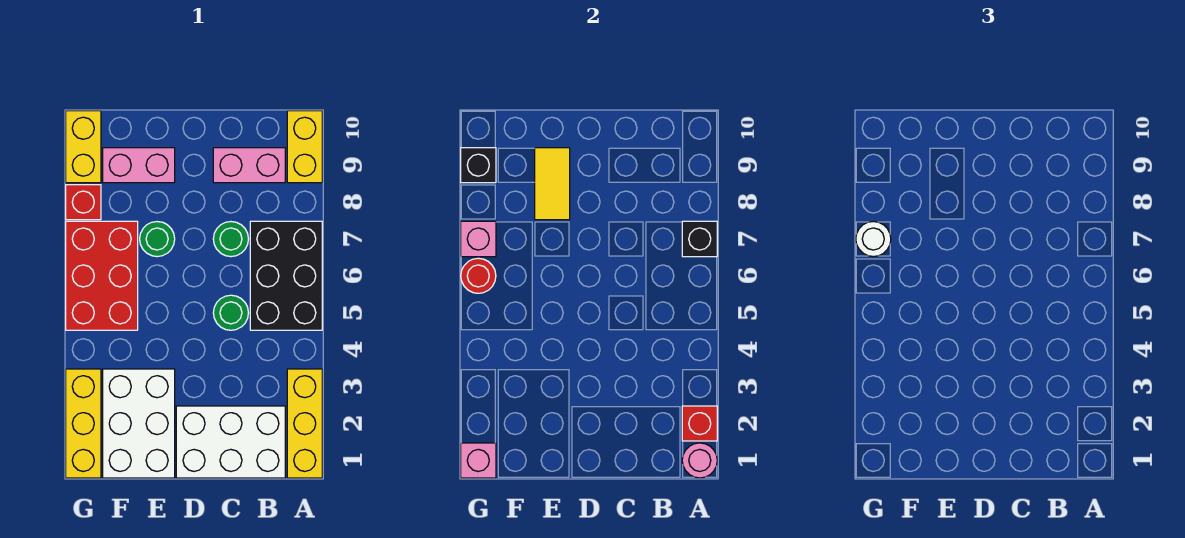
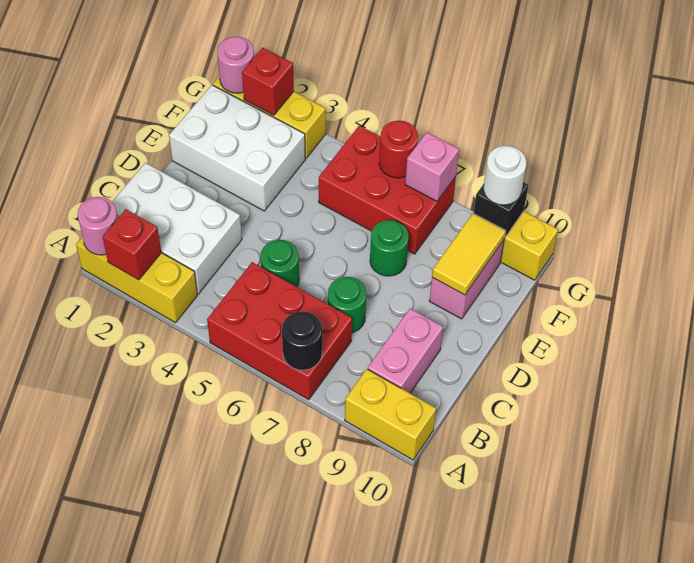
black 2x3 brick [250,221,322,330] -> red 2x3 brick [207,262,352,400]
black 1x1 brick [682,221,717,257] -> black 1x1 round brick [282,311,322,370]
white 2x3 brick [176,406,285,478] -> white 2x3 brick turned to [112,163,242,294]
yellow 1x2 tile [535,148,570,220] -> yellow 1x2 tile turned to [432,213,506,295]
pink 1x1 brick [461,443,496,478] -> pink 1x1 round brick [217,37,254,93]
white 1x1 round brick [856,221,891,257] -> white 1x1 round brick moved to [483,145,526,205]
red 1x1 brick [66,185,101,220] -> red 1x1 brick moved to [242,48,294,115]

